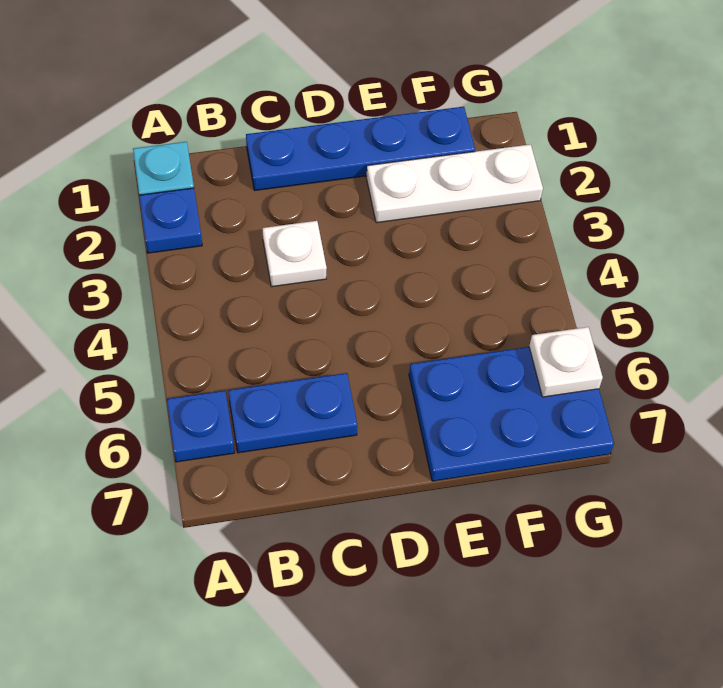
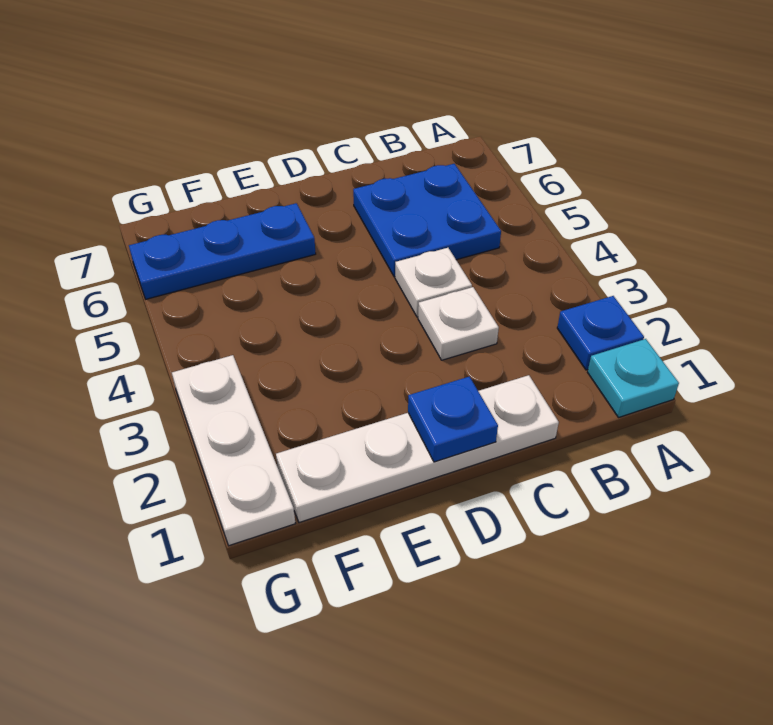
blue 1x1 plate [167,391,234,462] -> blue 1x1 plate moved to [408,376,498,462]
blue 1x2 plate [228,373,357,453] -> blue 2x2 plate [353,164,501,277]
blue 1x4 plate [246,107,475,190] -> white 1x4 plate [276,375,559,523]
white 1x3 plate [366,144,543,223] -> white 1x3 plate turned to [172,355,295,546]
blue 2x3 plate [409,347,614,481] -> blue 1x3 plate [129,203,316,299]
white 1x1 plate [529,327,603,397] -> white 1x1 plate moved to [395,248,472,317]

